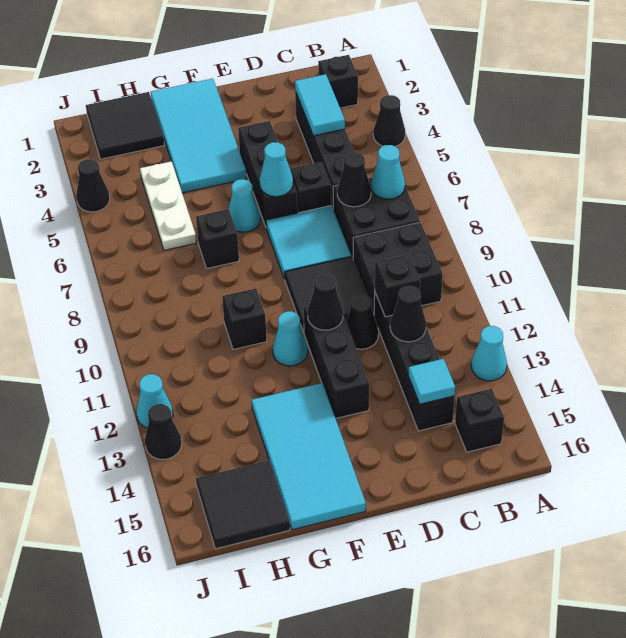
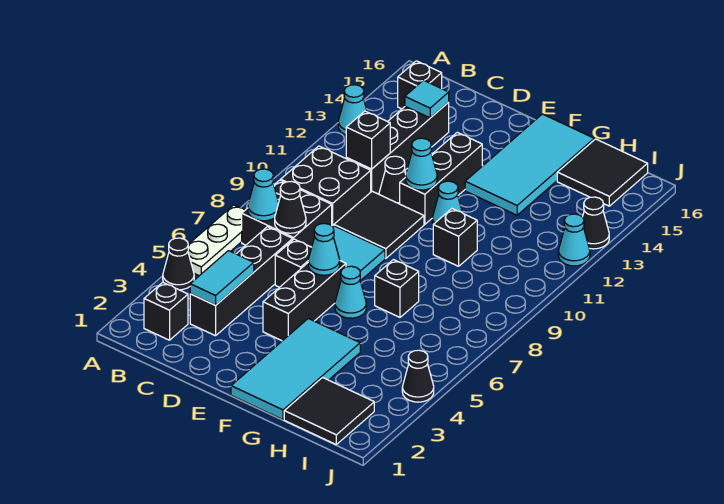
black 1x1 cone [390,286,426,342] -> none
black 1x1 cone [308,274,343,330] -> cyan 1x1 cone [406,138,437,190]
white 1x3 plate [140,161,196,250] -> white 1x3 plate moved to [188,205,245,276]

